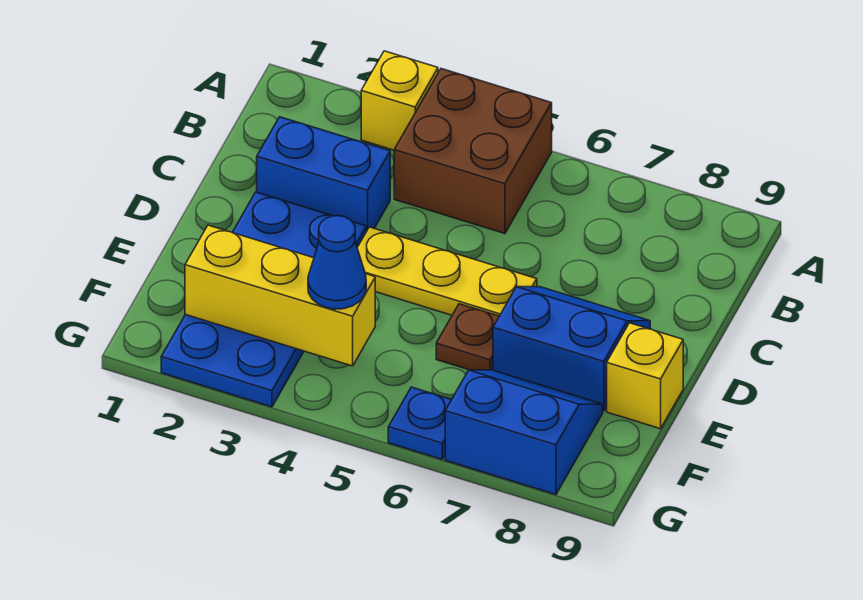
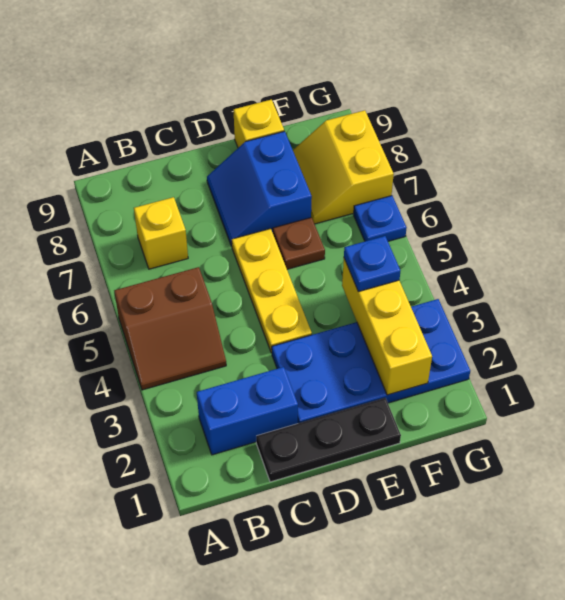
yellow 1x1 brick [361,51,438,150] -> yellow 1x1 brick moved to [134,197,188,269]
brown 2x2 brick [394,69,552,234] -> brown 2x2 slope [114,267,226,390]
none -> black 1x3 plate [256,398,401,482]
blue 1x2 brick [257,117,390,231] -> blue 1x2 brick turned to [197,367,298,455]
blue 1x1 cone [308,216,366,309] -> blue 1x1 plate [344,236,400,292]
blue 2x2 slope [445,370,603,495] -> yellow 2x2 slope [293,110,394,224]

